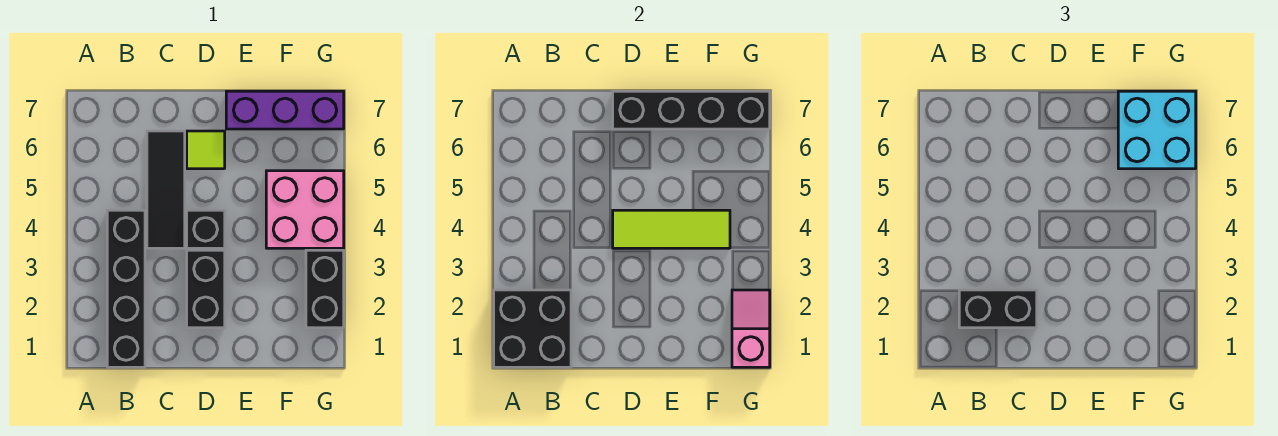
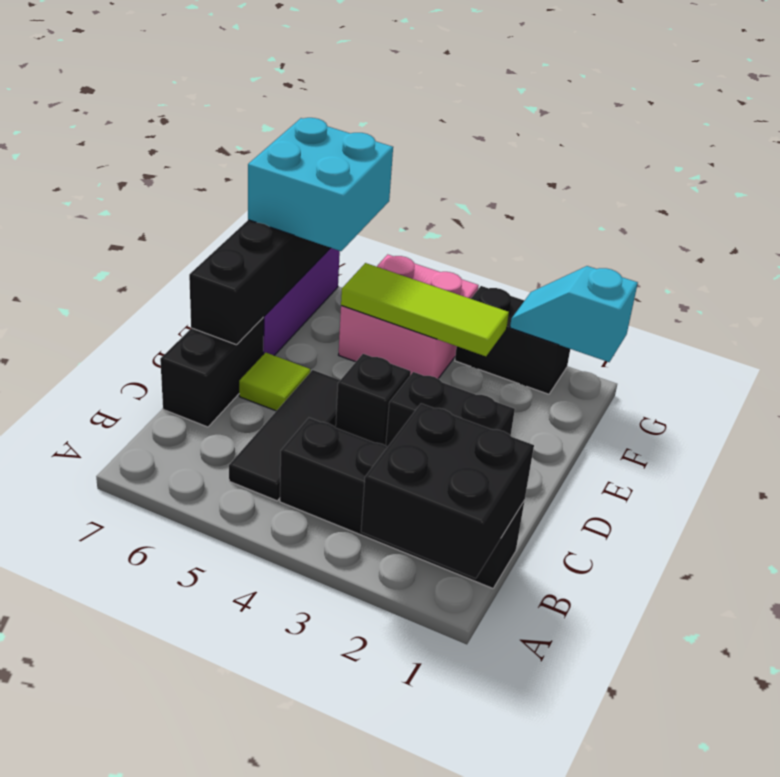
black 1x2 brick [959,290,1037,328] -> black 1x2 brick moved to [160,318,264,427]
black 1x3 tile [147,131,185,248] -> black 1x3 tile turned to [229,370,340,501]
lime 1x3 tile [613,210,730,248] -> lime 1x3 tile turned to [341,263,509,356]
pink 1x2 slope [732,290,770,367] -> cyan 1x2 slope [510,266,638,362]

